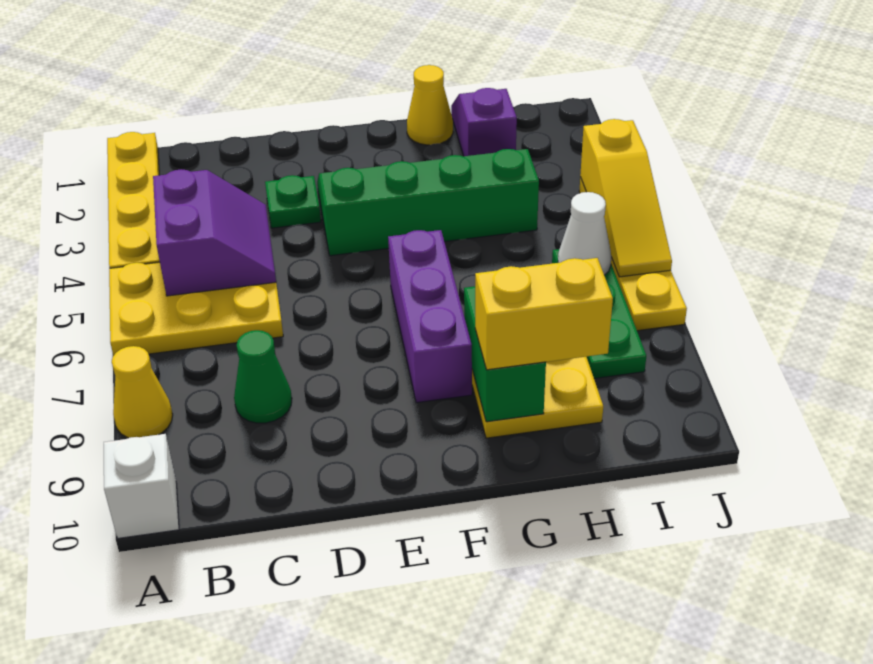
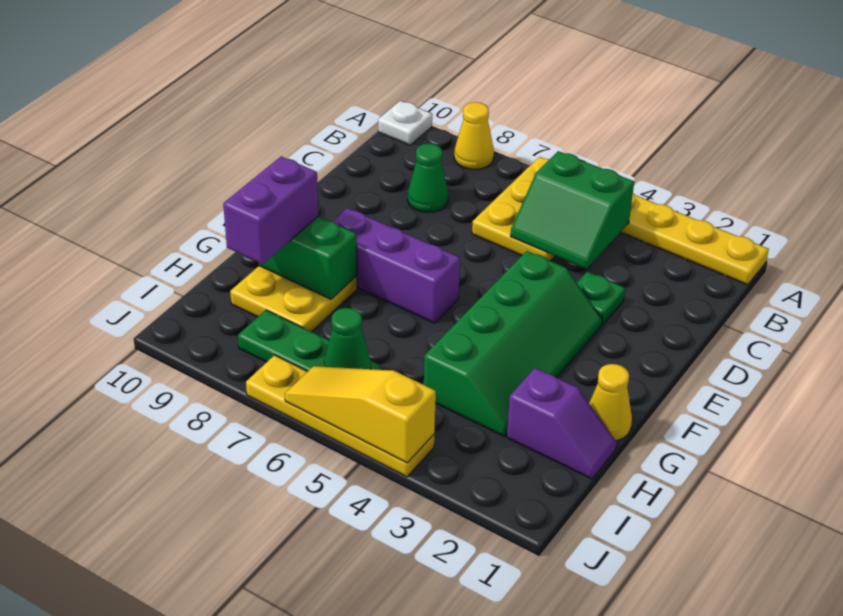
white 1x1 brick [104,434,179,538] -> white 1x1 plate [378,101,432,145]
purple 2x2 slope [153,169,276,296] -> green 2x2 slope [511,151,634,269]
yellow 1x2 brick [475,258,613,370] -> purple 1x2 brick [223,157,318,264]
white 1x1 cone [558,192,612,275] -> green 1x1 cone [324,308,371,369]

